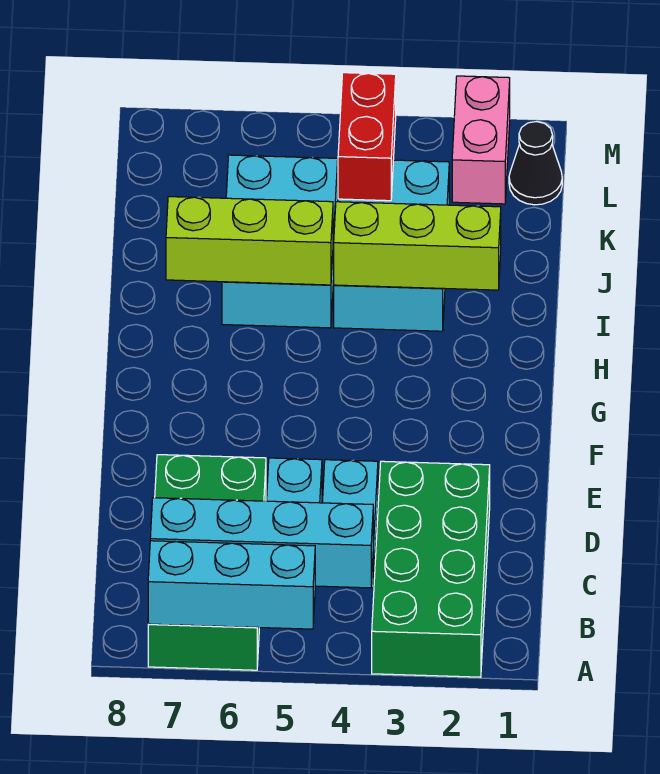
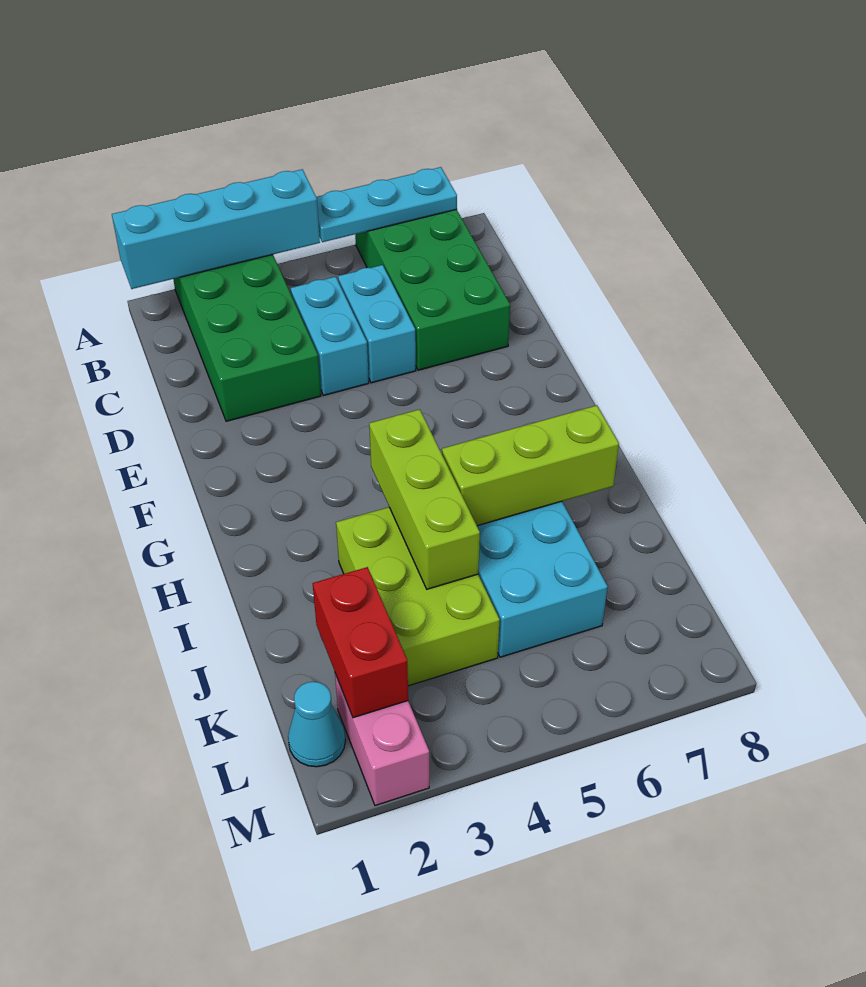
cyan 1x3 brick [148,541,315,629] -> cyan 1x3 plate [316,167,457,242]
cyan 1x4 brick [150,498,373,588] -> cyan 1x4 brick moved to [112,169,320,289]
lime 1x3 brick [334,202,501,290] -> lime 1x3 brick turned to [369,409,480,589]
cyan 2x3 brick [334,160,449,331] -> lime 2x3 brick [336,507,500,686]
red 1x2 brick [338,73,396,201] -> red 1x2 brick moved to [313,567,408,718]
black 1x1 cone [509,122,562,205] -> cyan 1x1 cone [288,682,345,767]

